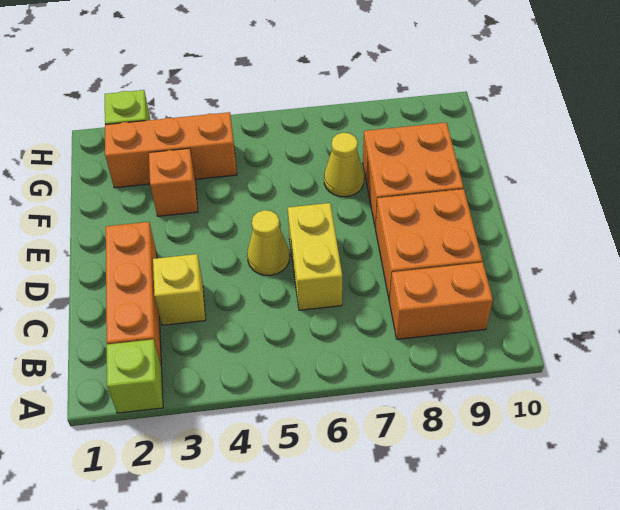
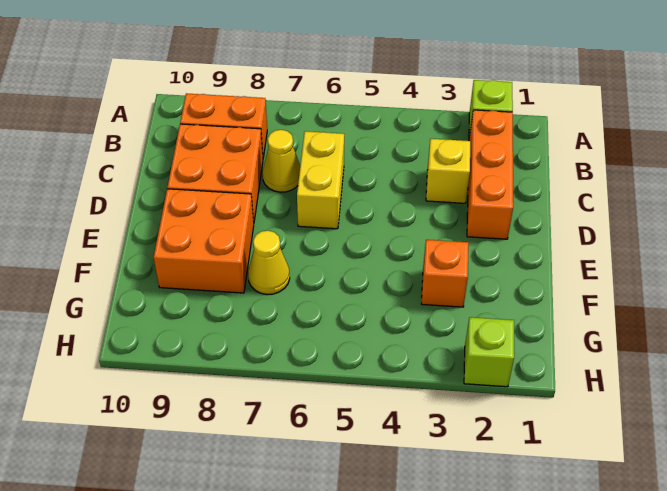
yellow 1x1 cone [247,210,290,275] -> yellow 1x1 cone moved to [263,130,300,192]
orange 1x3 brick [105,112,237,188] -> none

